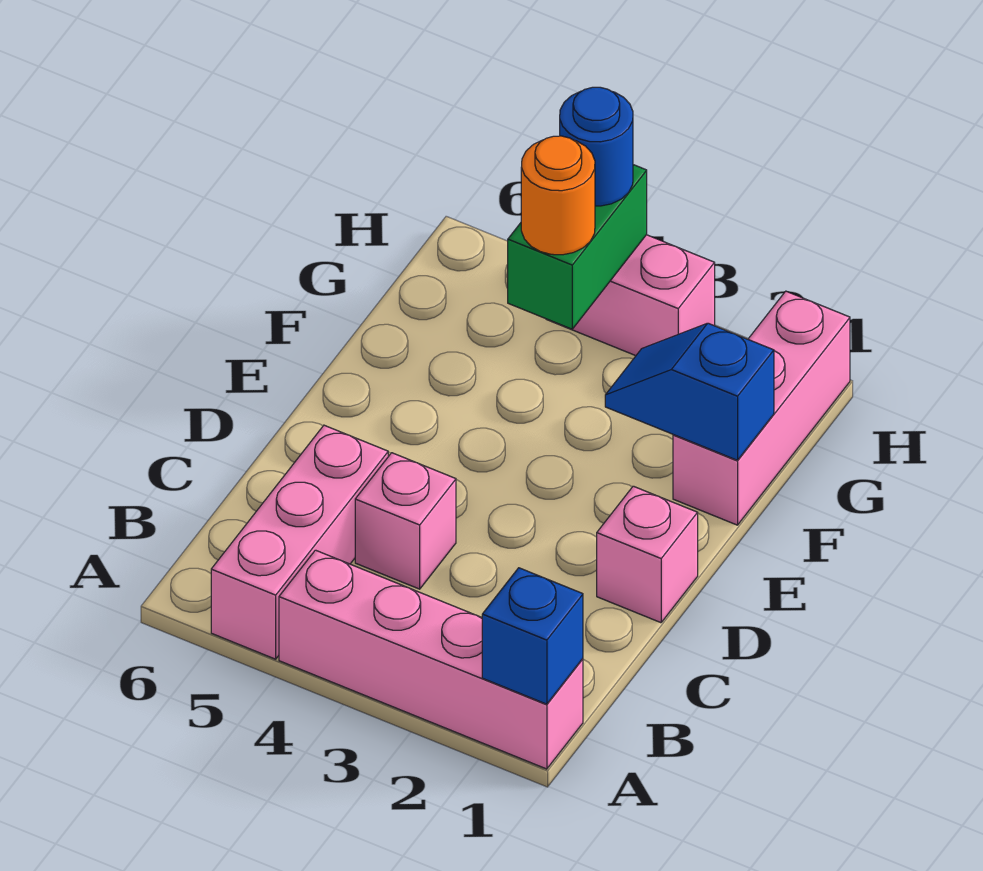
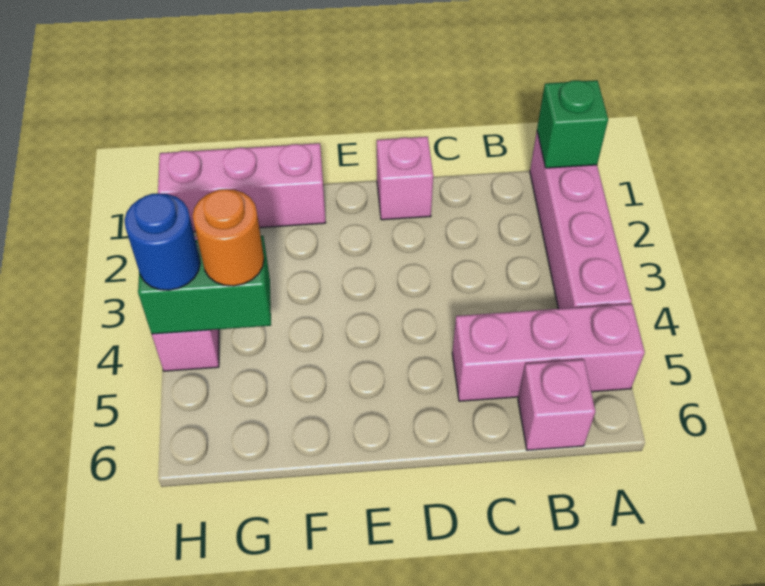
blue 1x1 brick [482,568,583,704] -> green 1x1 brick [537,80,608,168]
pink 1x1 brick [355,453,456,589] -> pink 1x1 brick moved to [518,359,595,450]
blue 1x2 slope [605,323,774,460] -> none

